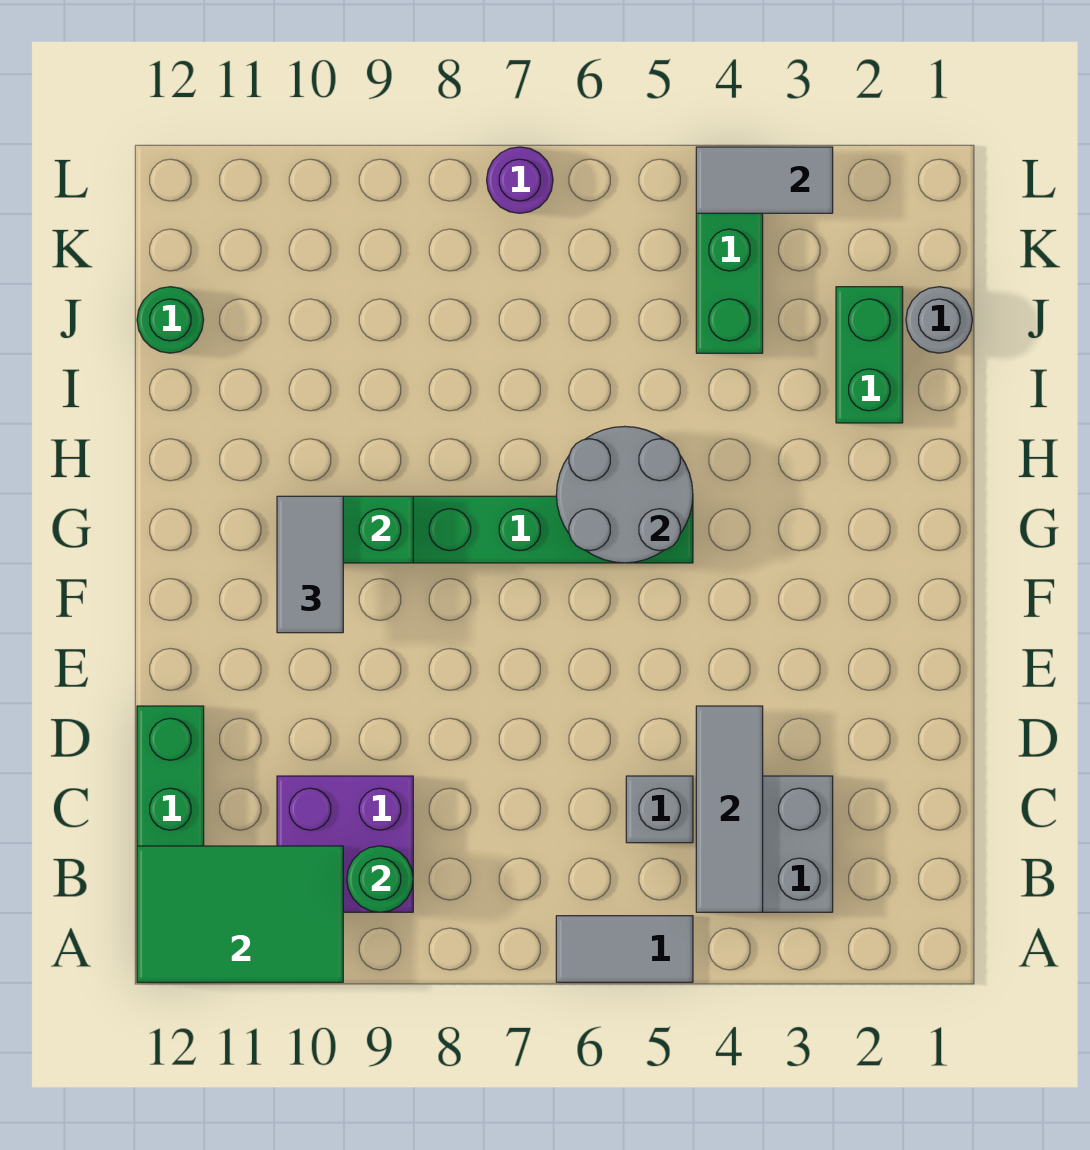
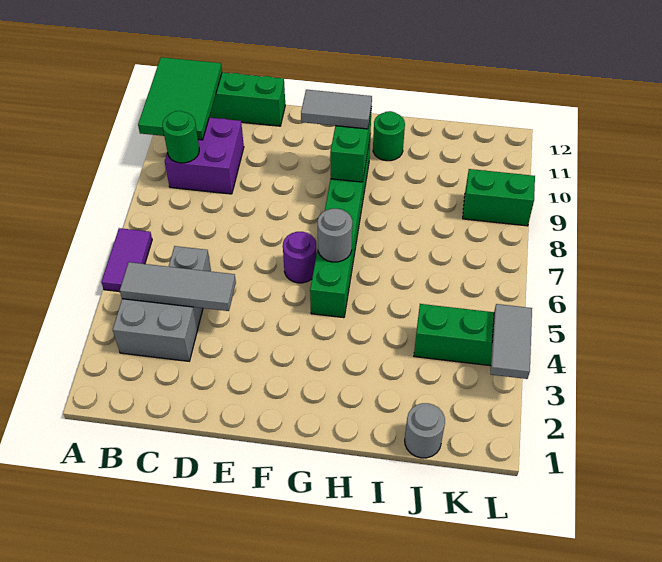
grey 1x2 tile [556,916,693,982] -> purple 1x2 tile [101,228,152,292]
grey 2x2 round brick [556,426,693,563] -> grey 1x1 round brick [317,209,352,262]
green 1x2 brick [836,287,903,423] -> green 1x2 brick moved to [463,169,535,226]
green 1x1 round brick [137,287,204,353] -> green 1x1 round brick moved to [373,111,405,161]
purple 1x1 round brick [487,147,553,213] -> purple 1x1 round brick moved to [283,232,317,283]

